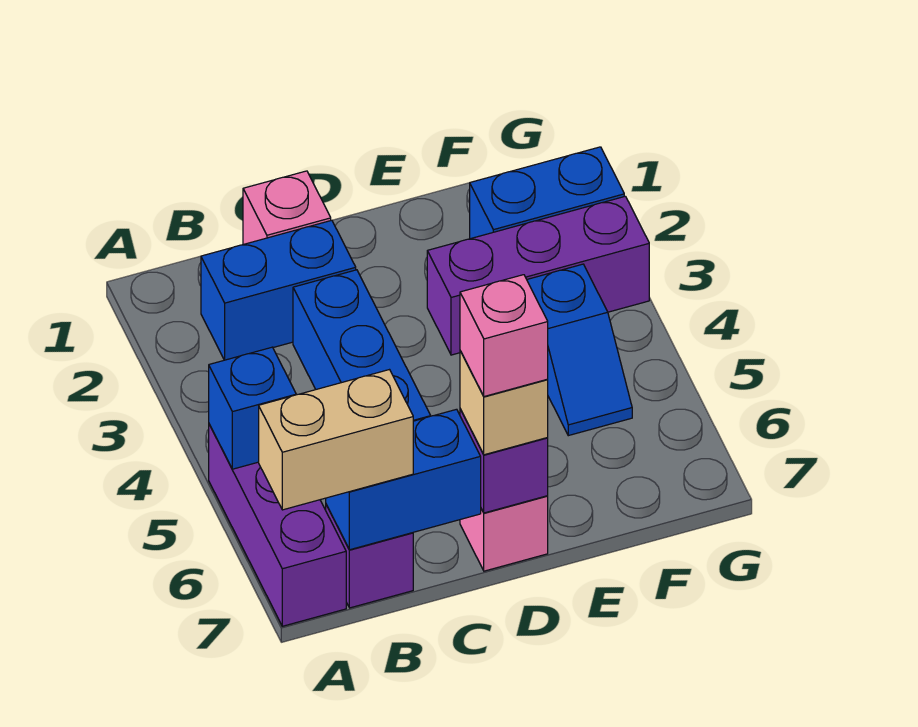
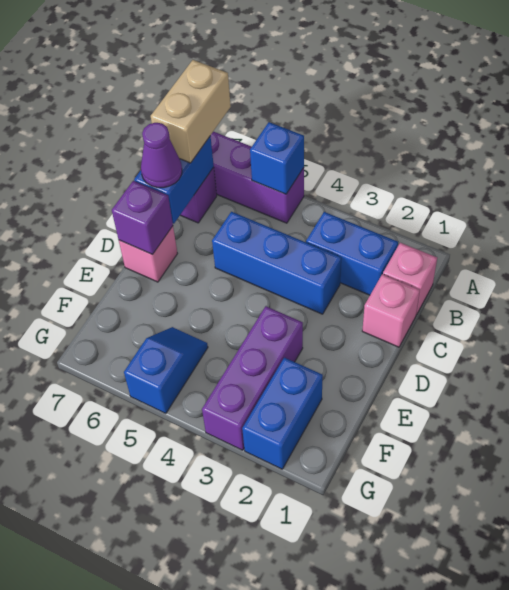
blue 1x2 brick [201,220,356,360] -> blue 1x2 brick turned to [306,212,398,295]
none -> purple 1x1 cone [141,123,182,188]
tan 1x1 brick [460,351,548,455] -> none
pink 1x1 brick [460,275,548,396] -> pink 1x1 brick moved to [383,243,437,315]
blue 1x2 slope [527,264,632,436] -> blue 1x2 slope turned to [124,327,208,413]

